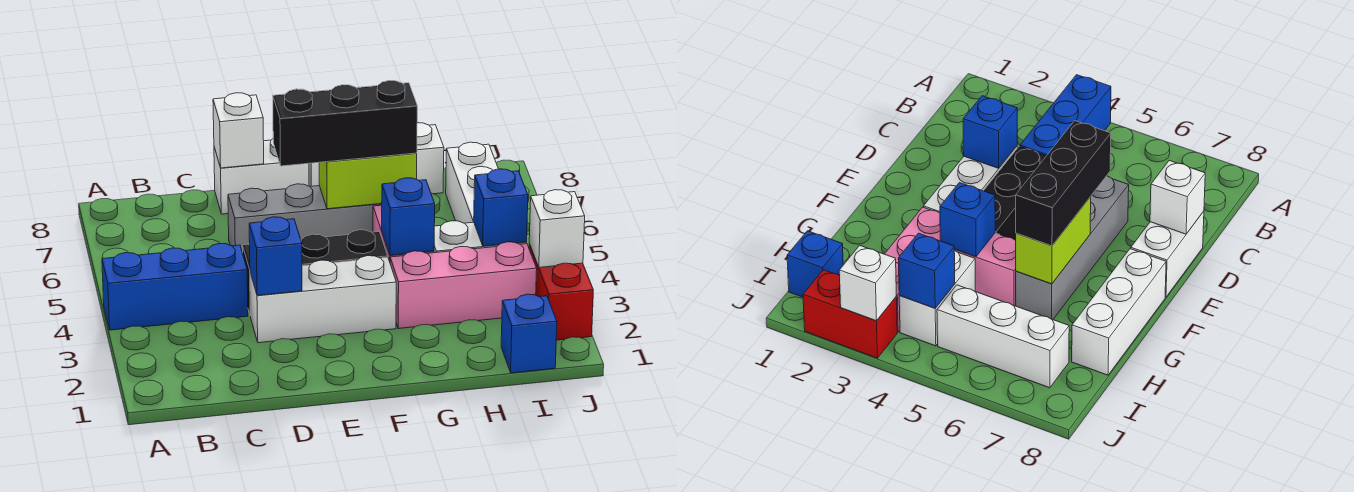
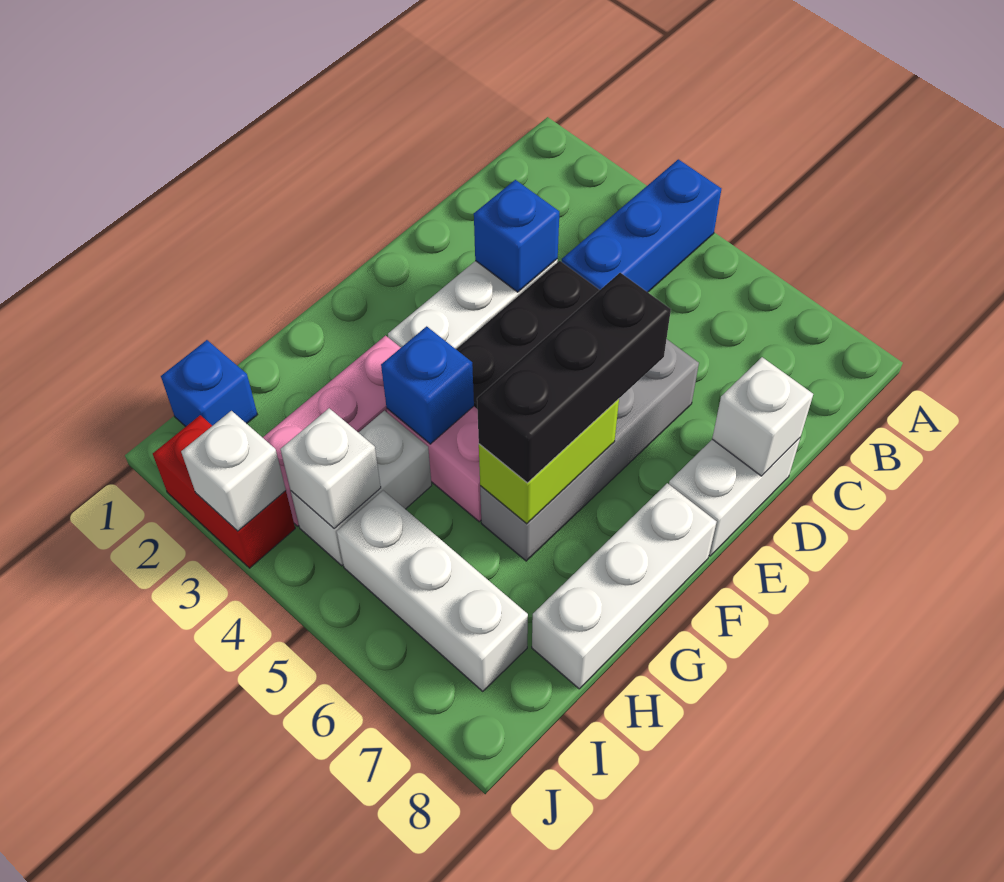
blue 1x1 brick [474,169,528,246] -> white 1x1 brick [281,408,381,529]

